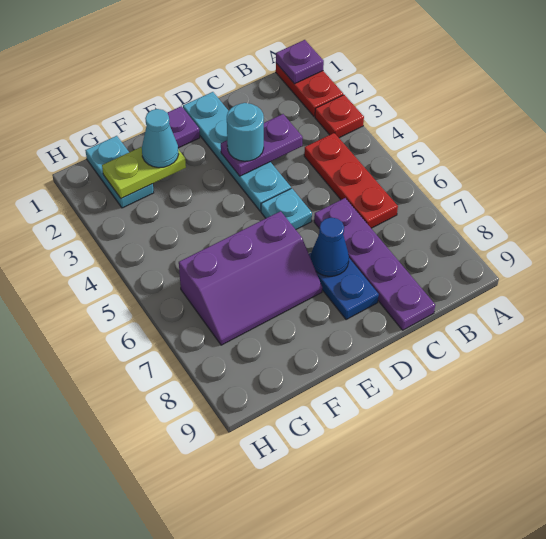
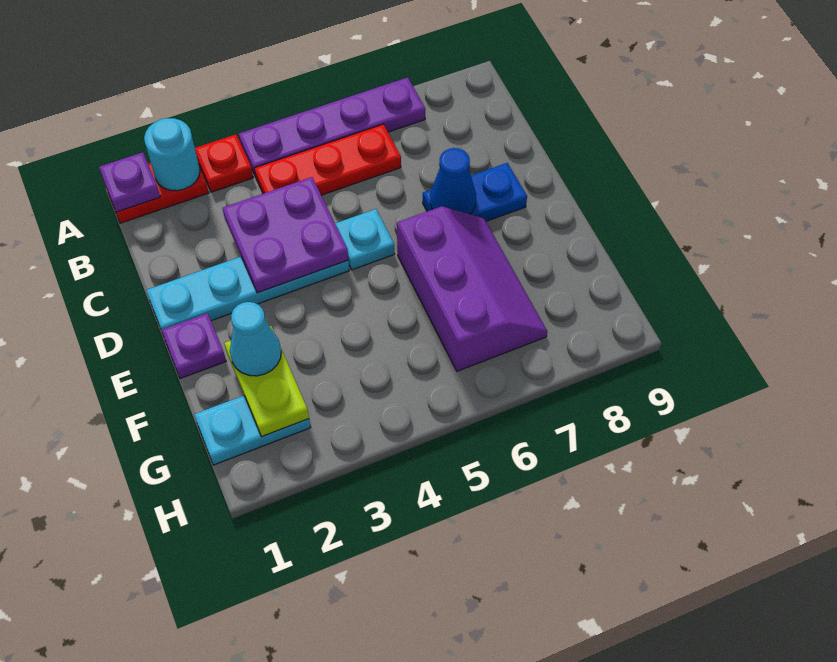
purple 1x2 plate [221,114,303,176] -> purple 2x2 plate [223,177,348,293]
purple 1x4 plate [314,198,435,330] -> purple 1x4 plate moved to [239,77,425,177]
cyan 1x1 round brick [227,103,264,161] -> cyan 1x1 round brick moved to [144,118,200,191]

